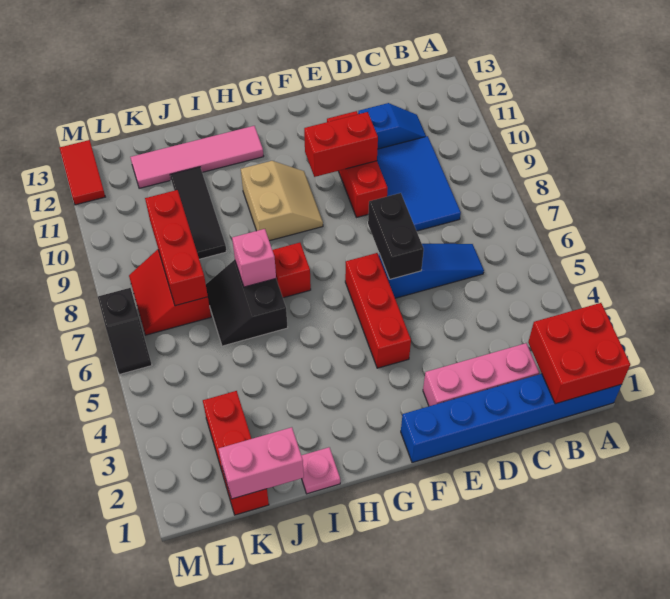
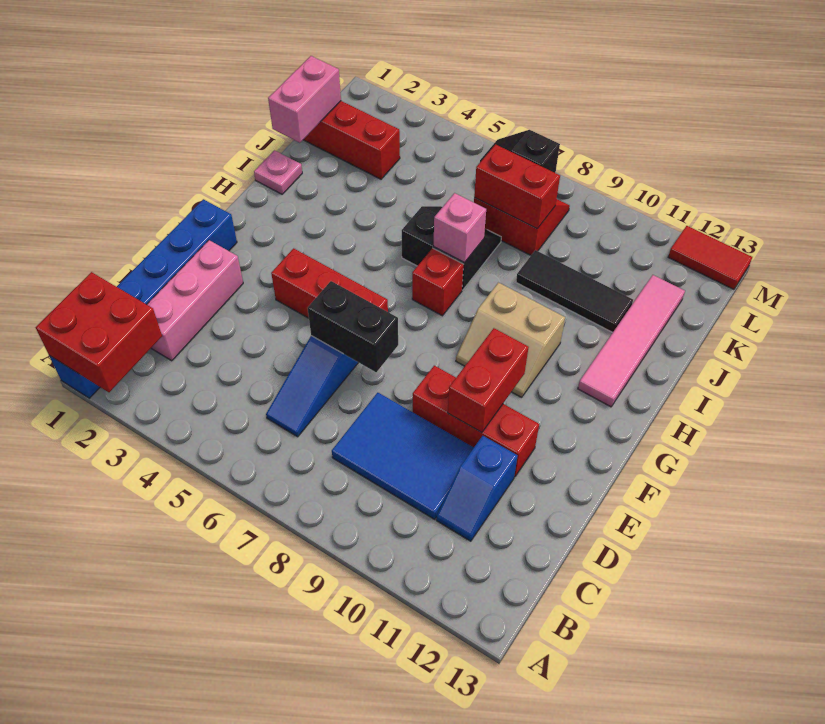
red 1x3 brick [145,190,208,306] -> red 1x2 brick [474,144,560,229]

